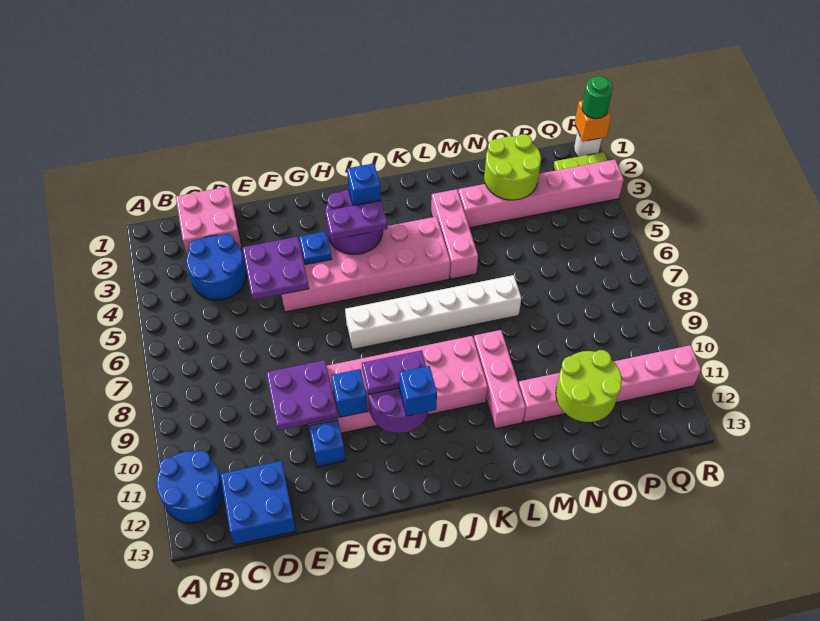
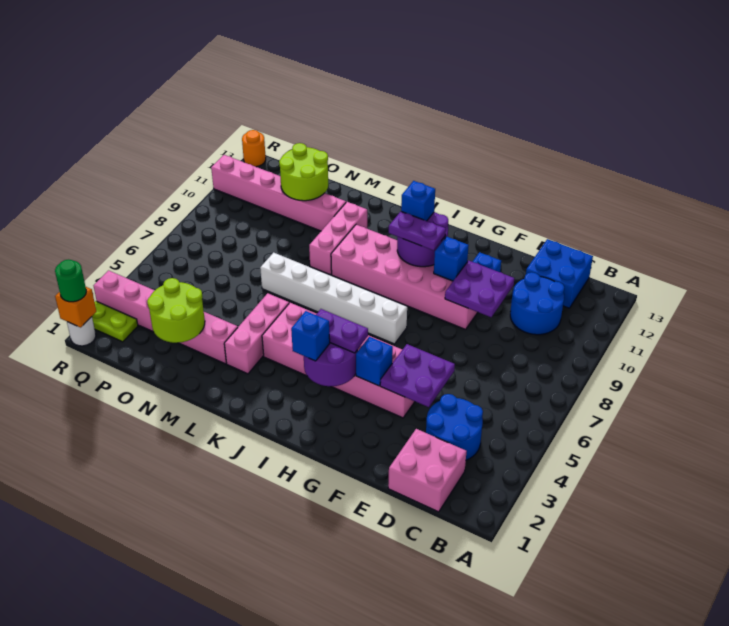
blue 2x2 round brick [156,451,224,523] -> blue 2x2 round brick moved to [510,272,564,335]
blue 1x1 plate [299,231,332,265] -> blue 1x1 brick [356,337,393,386]
none -> orange 1x1 round brick [242,130,266,167]

